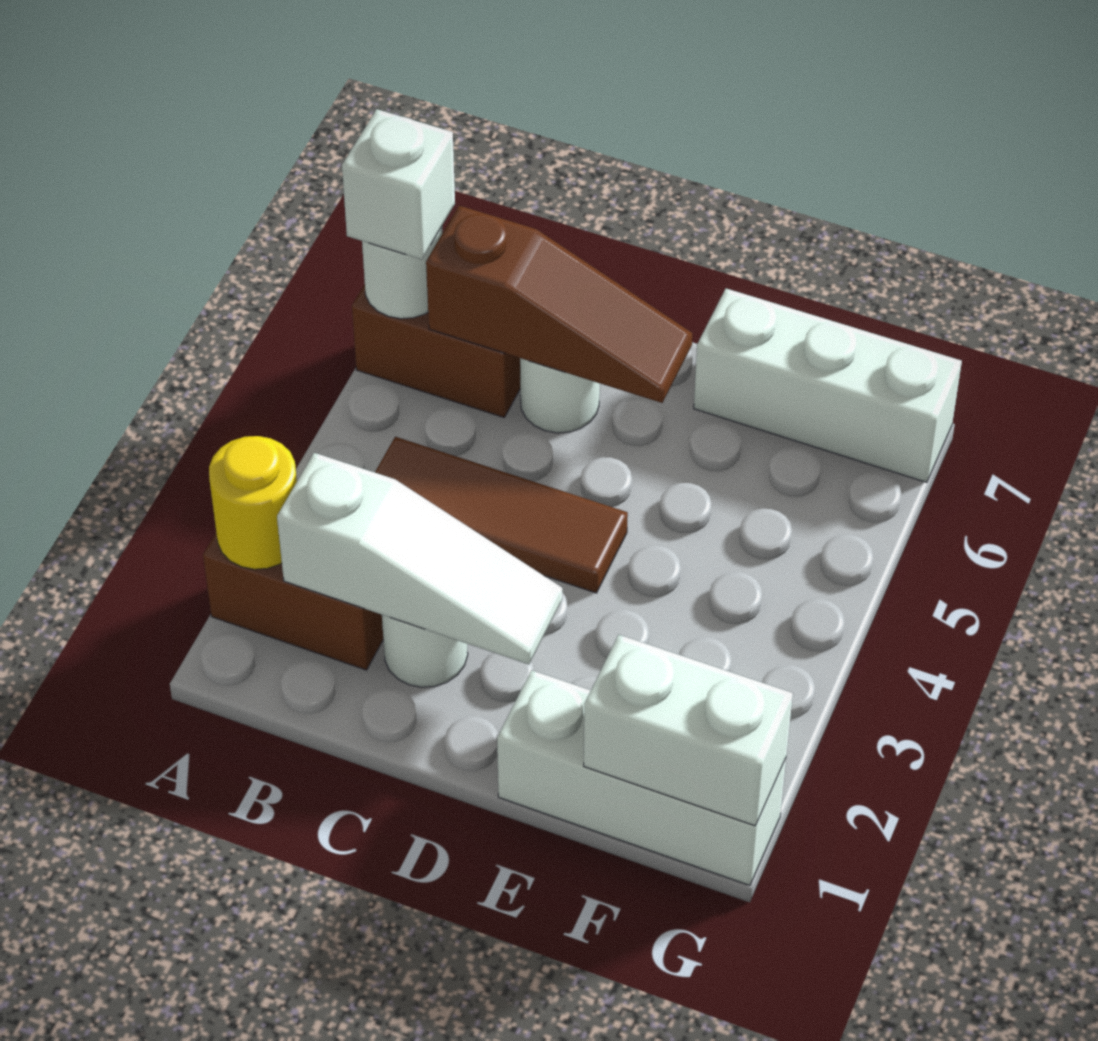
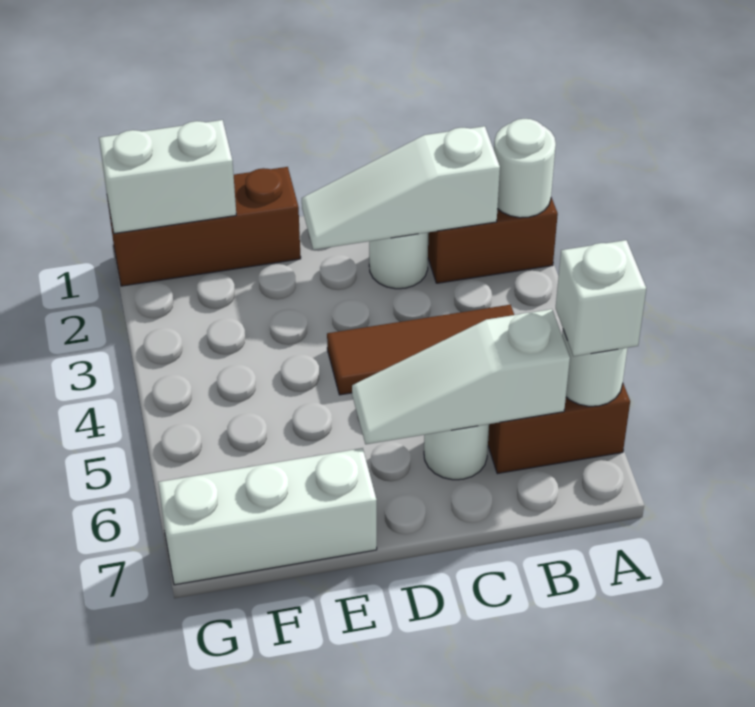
yellow 1x1 round brick [209,436,297,569] -> white 1x1 round brick [494,119,556,218]
brown 1x3 slope [426,206,692,403] -> white 1x3 slope [352,309,570,444]
white 1x3 brick [497,670,786,885] -> brown 1x3 brick [107,167,301,286]

